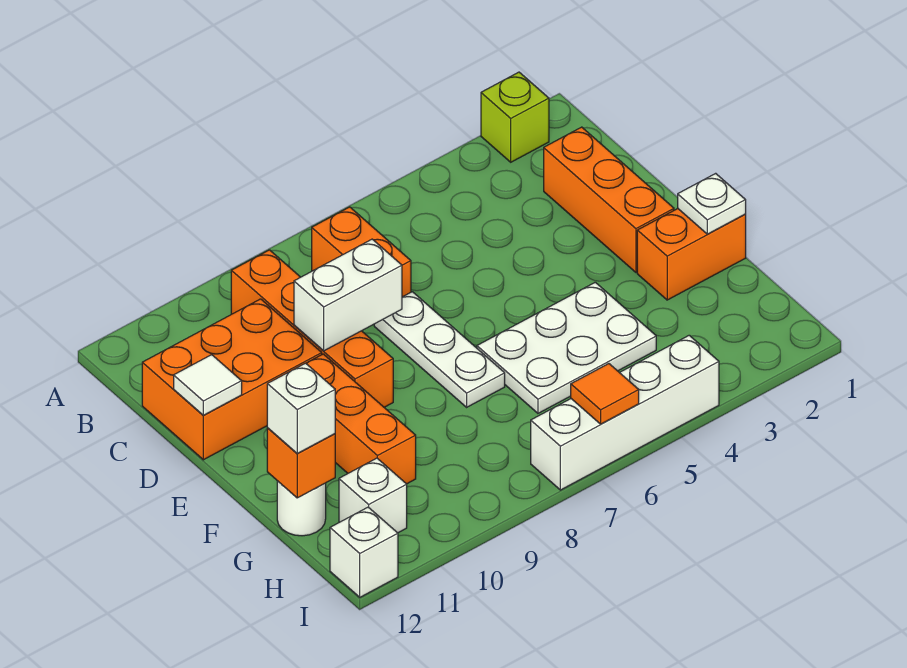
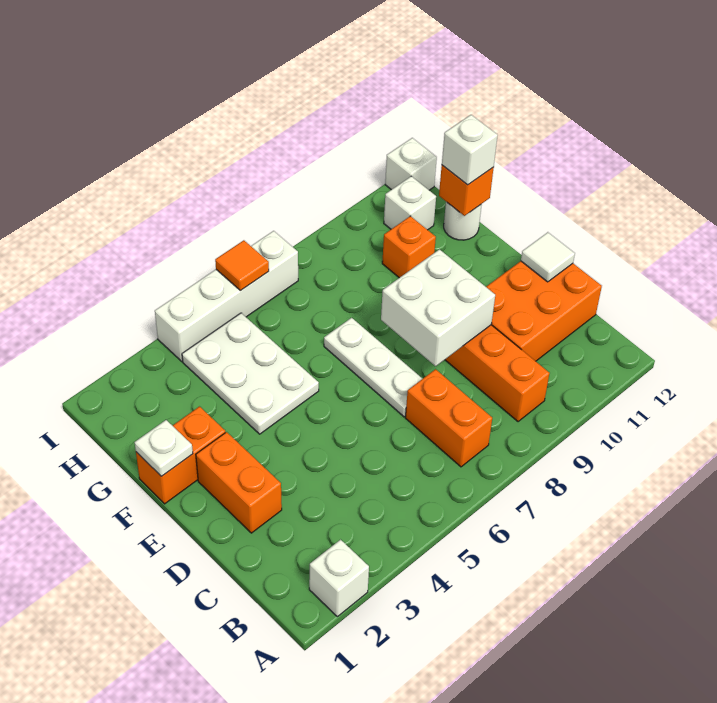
lime 1x1 brick [481,72,549,162] -> white 1x1 brick [309,540,369,617]
orange 1x3 brick [544,127,674,272] -> orange 1x2 brick [196,432,282,533]
white 1x2 brick [294,239,402,351] -> white 2x2 brick [381,249,495,366]
orange 1x3 brick [306,354,416,484] -> orange 1x1 brick [382,216,436,278]
white 2x3 plate [477,282,656,413] -> white 2x3 plate turned to [182,313,319,434]

